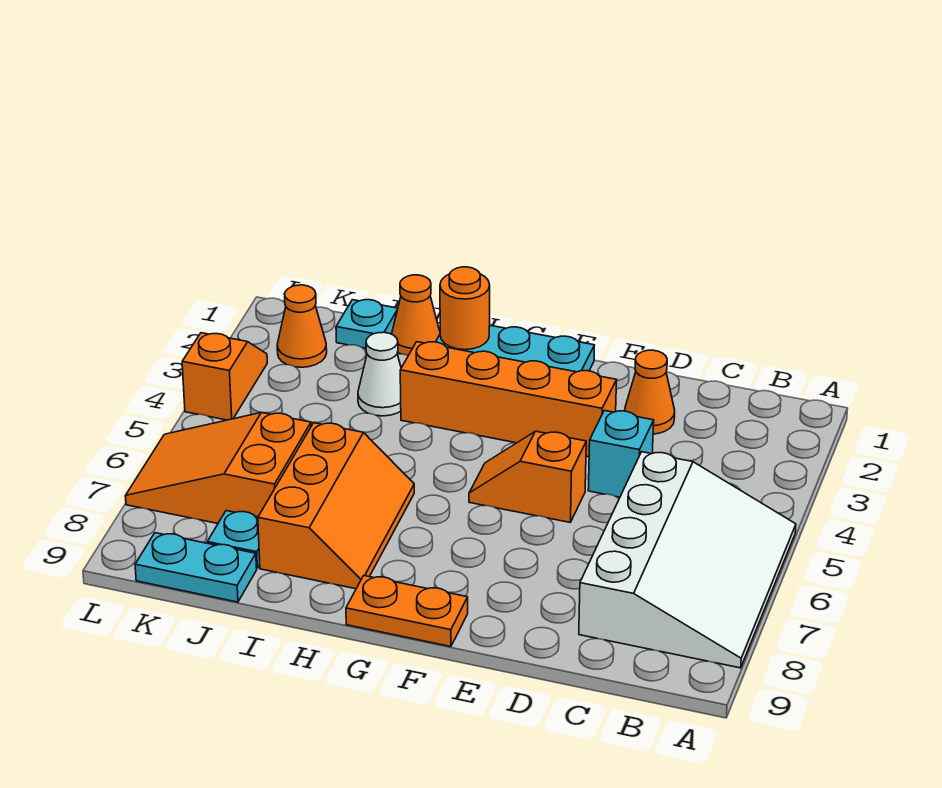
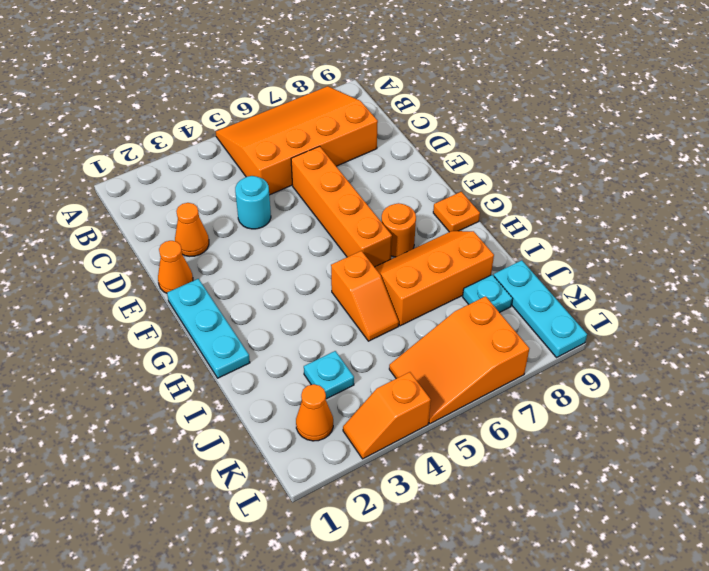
white 3x4 slope [579,452,796,668] -> orange 3x4 slope [216,86,378,195]
cyan 1x1 brick [588,410,654,497] -> cyan 1x1 round brick [235,176,271,229]
orange 1x4 brick [400,342,617,457] -> orange 1x4 brick moved to [291,146,392,267]
orange 1x2 slope [469,431,586,522] -> orange 1x2 slope moved to [331,251,399,341]
orange 1x2 plate [346,576,468,647] -> orange 1x1 plate [433,192,480,232]
orange 1x1 round brick [440,267,490,350] -> orange 1x1 round brick moved to [382,203,416,257]
orange 1x1 cone [392,275,440,355] -> orange 1x1 cone moved to [158,241,193,293]
white 1x1 cone [358,332,401,416] -> none
cyan 1x1 plate [336,300,398,348] -> cyan 1x1 plate moved to [304,351,354,399]
orange 2x3 slope [125,412,311,523] -> orange 2x3 slope turned to [389,296,529,424]
cyan 1x2 plate [135,533,257,602] -> cyan 1x3 plate [493,260,587,357]

